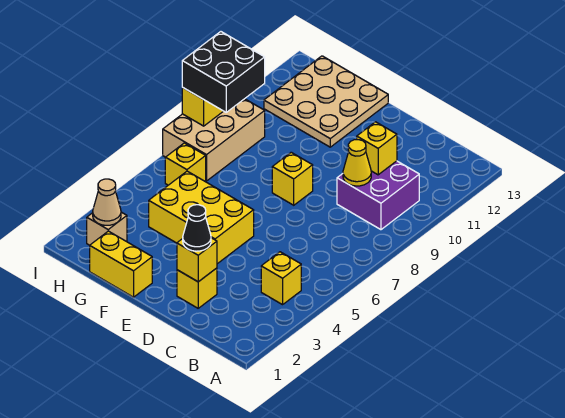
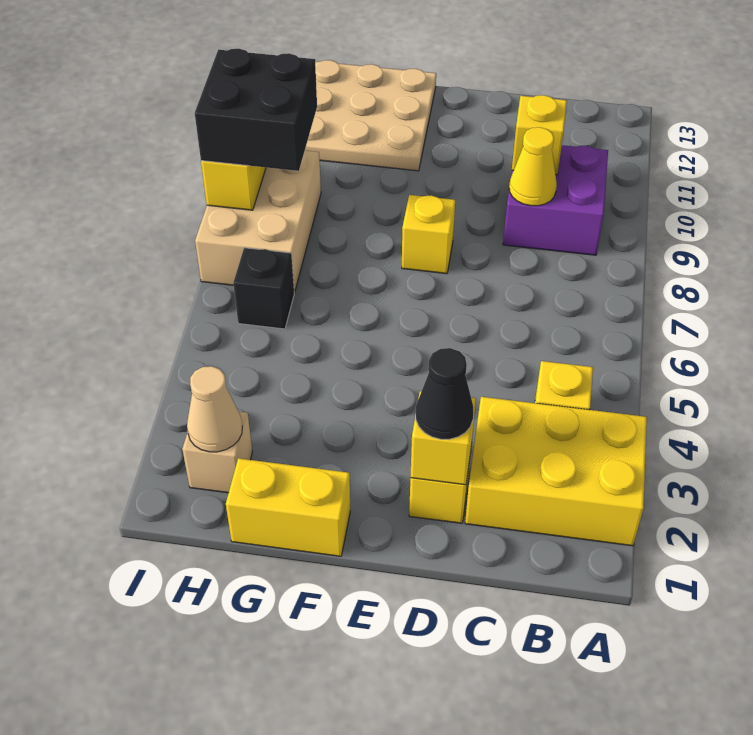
yellow 2x3 brick [149,171,254,264] -> yellow 2x3 brick moved to [465,397,647,546]
yellow 1x1 brick [165,143,206,185] -> black 1x1 brick [233,248,294,329]

